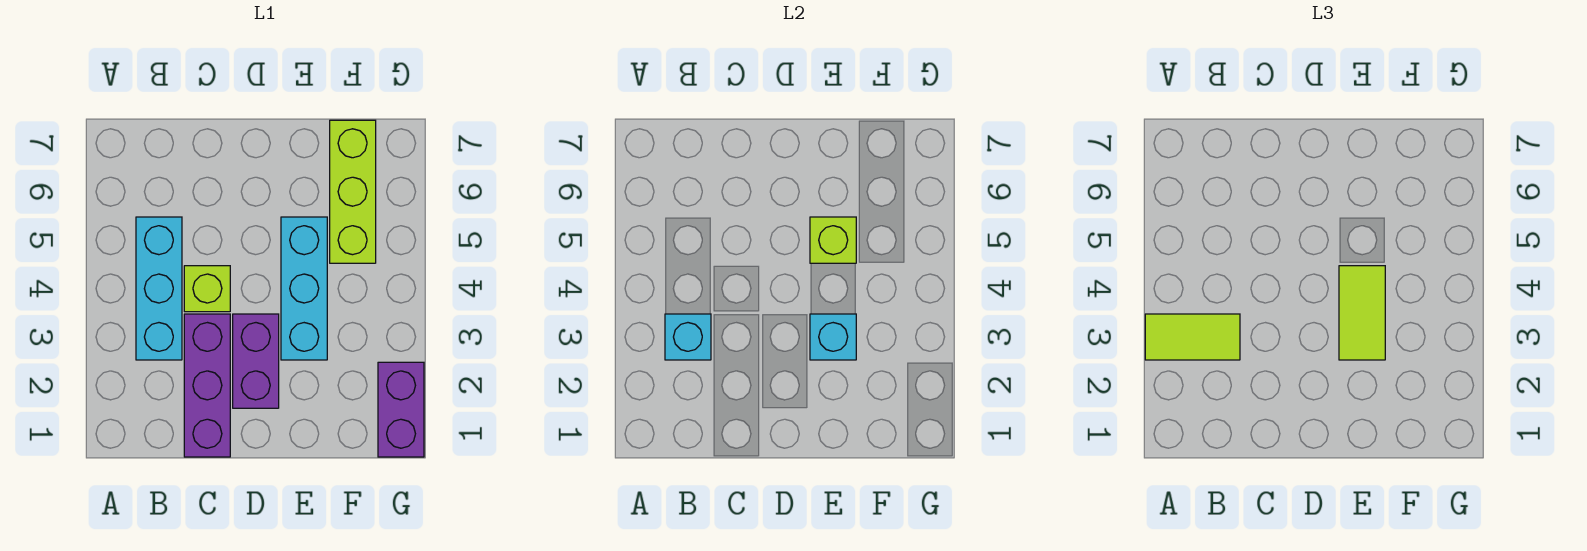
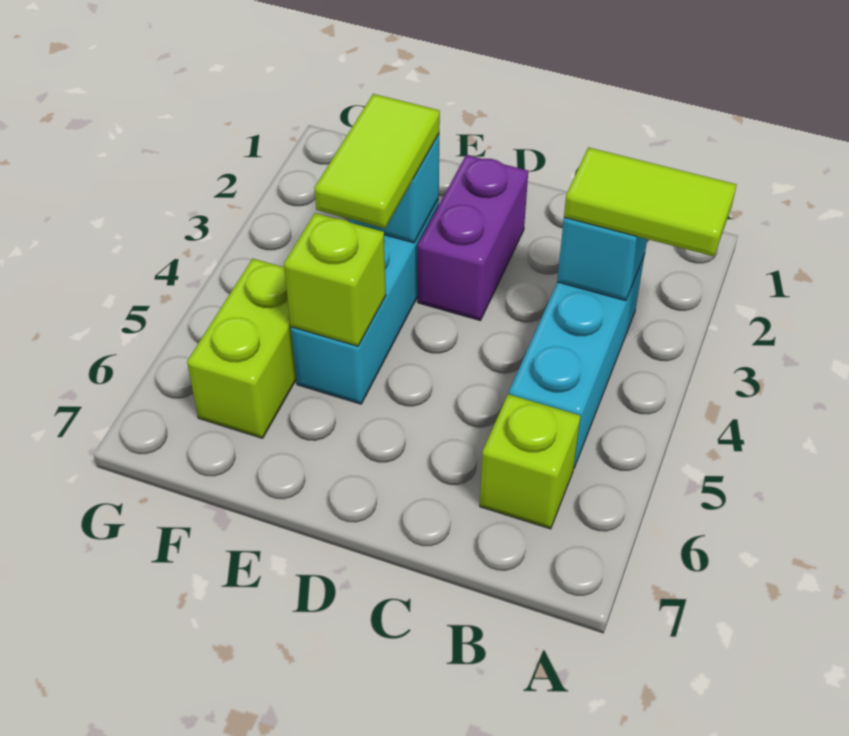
purple 1x3 brick [184,314,230,457] -> none
lime 1x1 brick [184,266,230,312] -> lime 1x1 brick moved to [480,394,580,529]
lime 1x3 brick [330,120,376,263] -> lime 1x2 brick [187,259,296,438]
purple 1x2 brick [378,362,424,457] -> none

